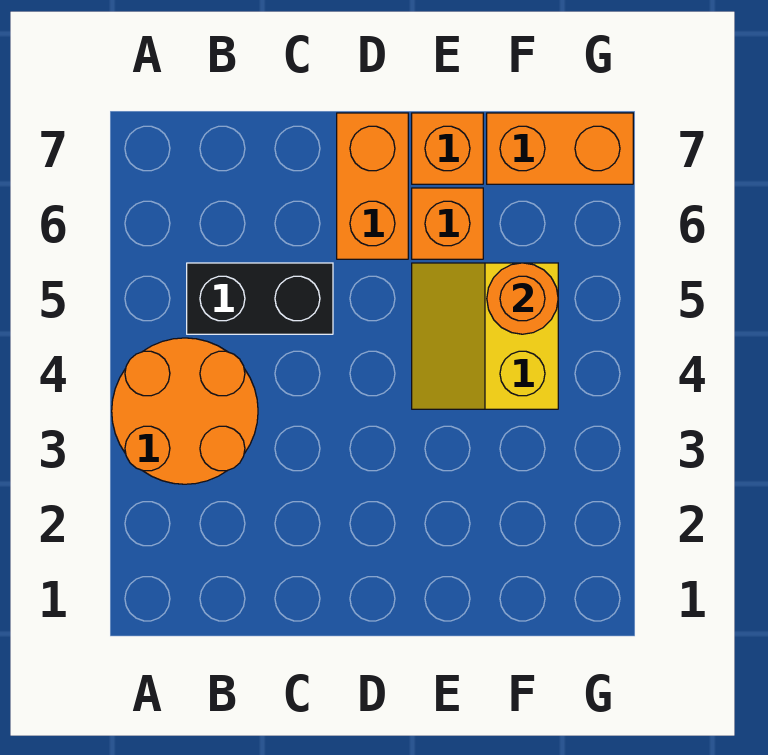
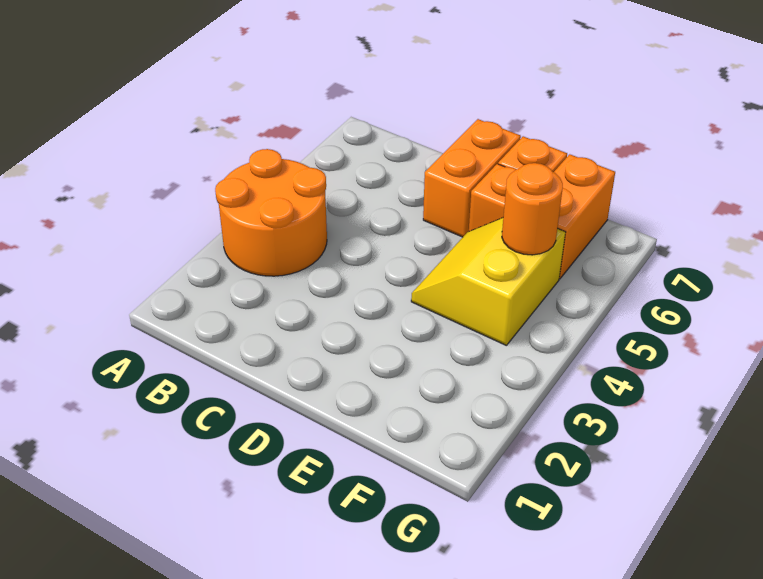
black 1x2 brick [187,263,333,334] -> none
orange 1x2 brick [487,113,633,184] -> orange 1x2 brick turned to [554,154,615,279]

